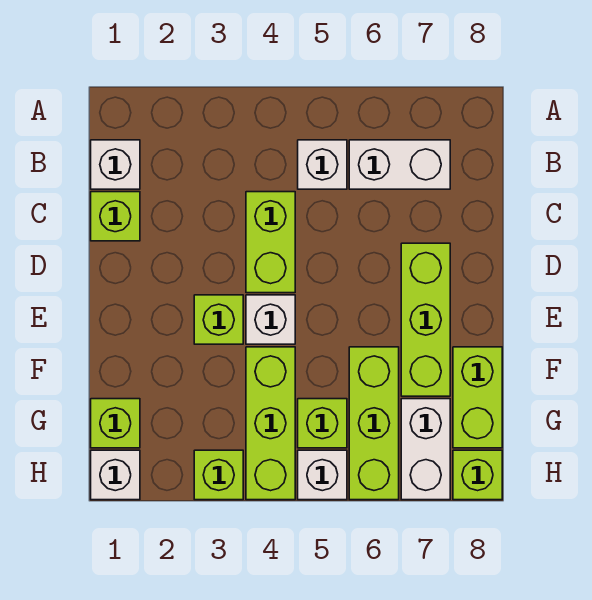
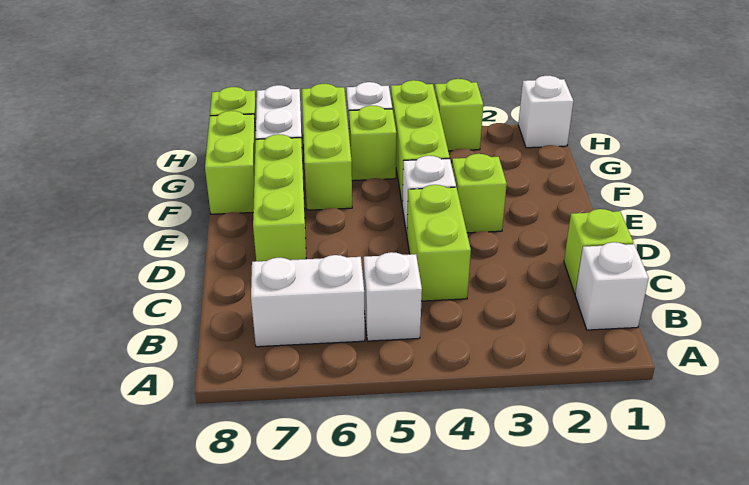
lime 1x1 brick [91,399,140,448] -> none

